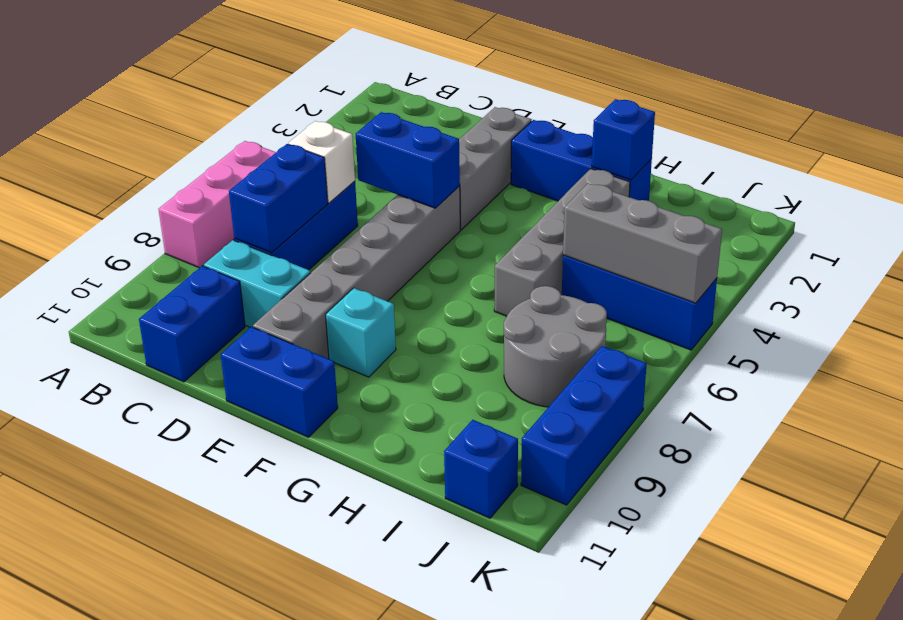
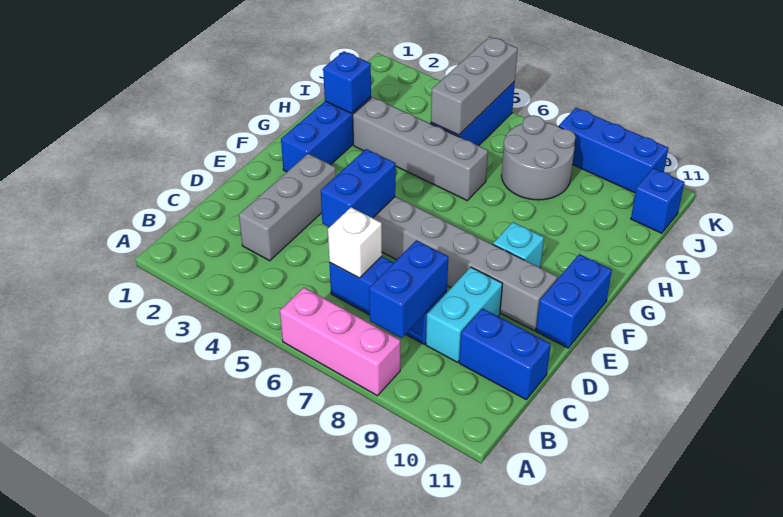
blue 1x2 brick [229,144,328,253] -> blue 1x2 brick turned to [369,240,448,338]
grey 1x3 brick [459,107,532,230] -> grey 1x3 brick turned to [239,154,336,261]

